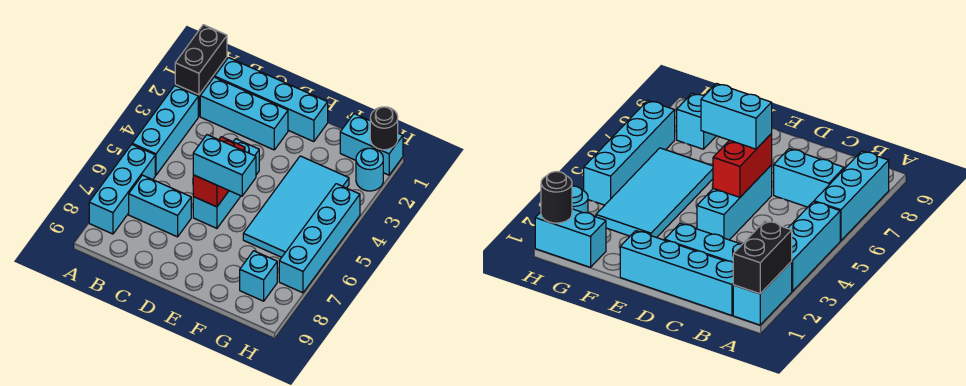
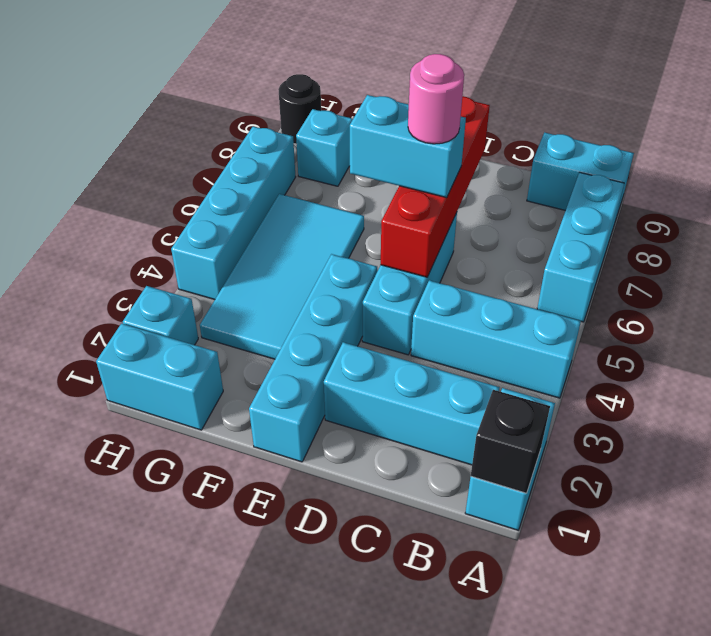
black 1x2 brick [175,25,227,95] -> black 1x1 brick [471,390,550,493]
cyan 1x3 brick [132,86,198,175] -> cyan 1x3 brick turned to [411,280,581,398]
cyan 1x4 brick [215,58,328,142] -> cyan 1x4 brick turned to [249,254,377,462]
cyan 1x2 brick [129,175,191,237] -> cyan 1x2 brick moved to [527,132,634,217]
red 1x2 brick [193,137,245,207] -> red 1x4 brick [381,96,490,277]
none -> pink 1x1 round brick [408,54,464,144]
black 1x1 round brick [370,107,398,150] -> black 1x1 round brick moved to [278,74,321,144]
cyan 1x1 round brick [356,148,383,191] -> cyan 1x1 brick [123,286,198,345]

